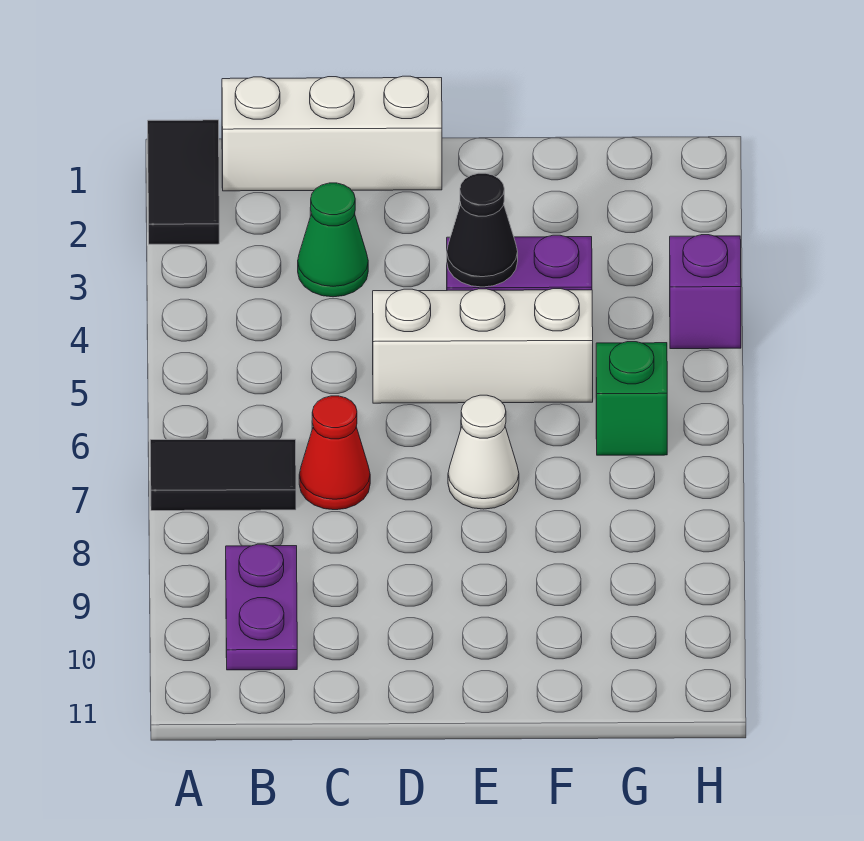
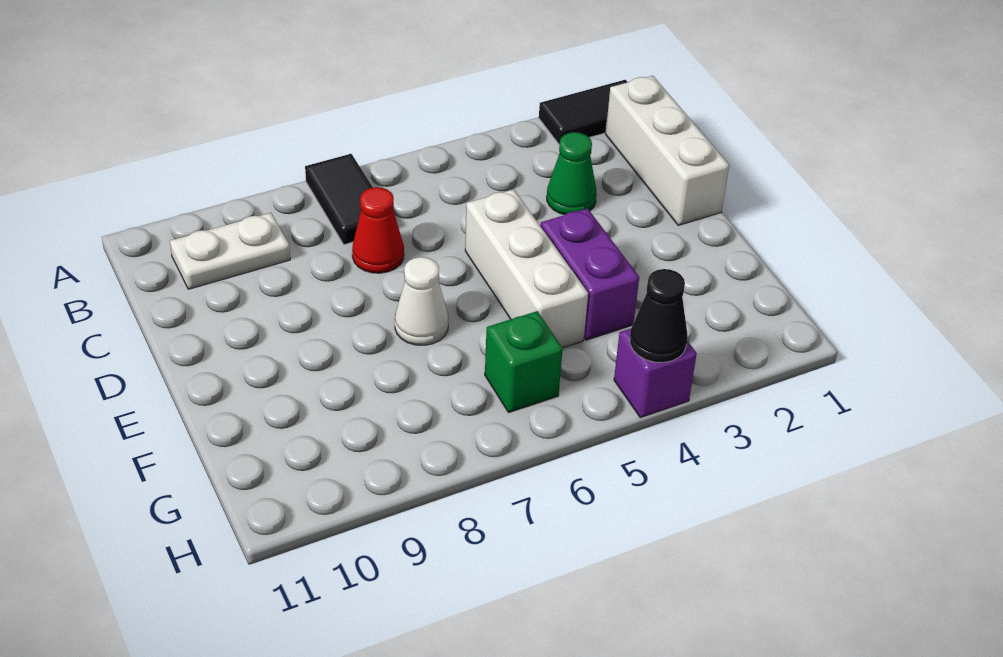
purple 1x2 plate [226,544,297,670] -> white 1x2 plate [170,213,290,289]
black 1x1 cone [447,173,518,287] -> black 1x1 cone moved to [630,269,688,363]

